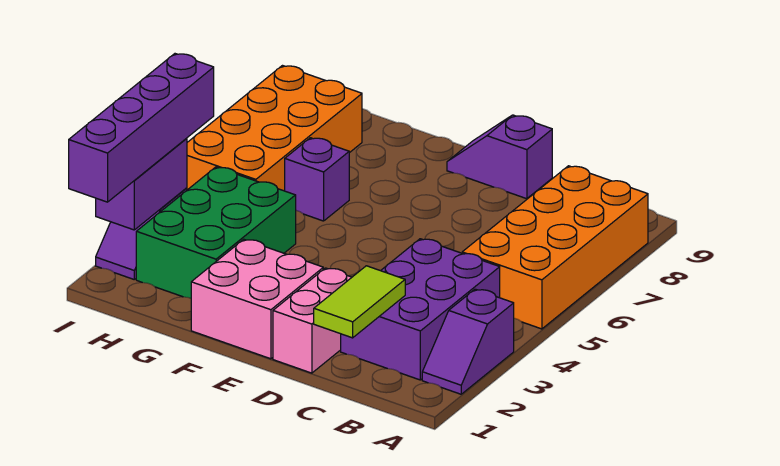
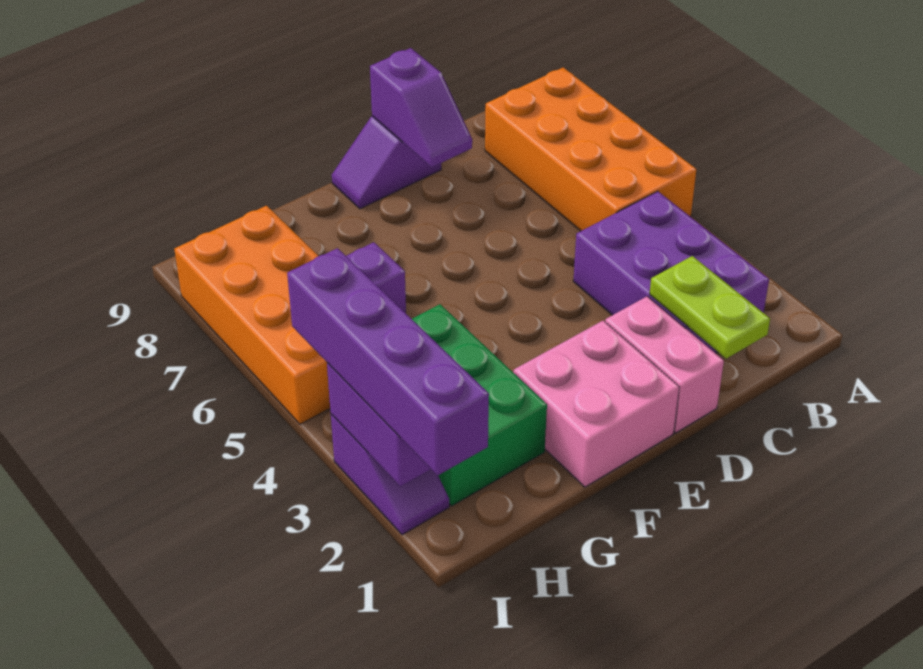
purple 1x2 slope [422,289,514,394] -> purple 1x2 slope moved to [370,48,472,167]
lime 1x2 tile [314,266,405,338] -> lime 1x2 plate [650,256,770,358]

